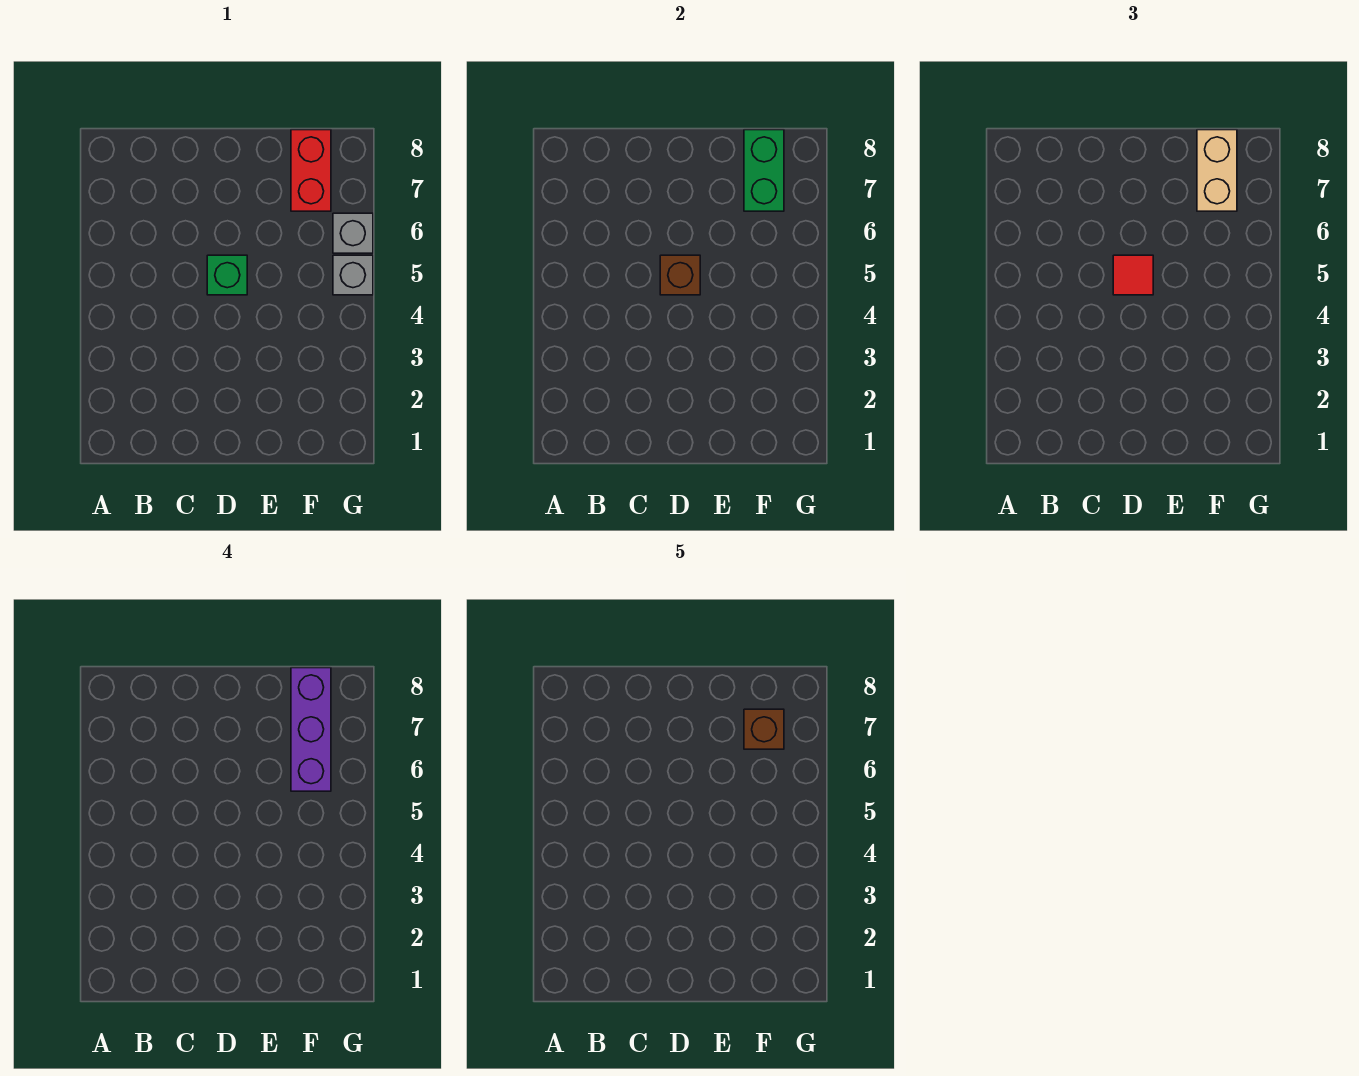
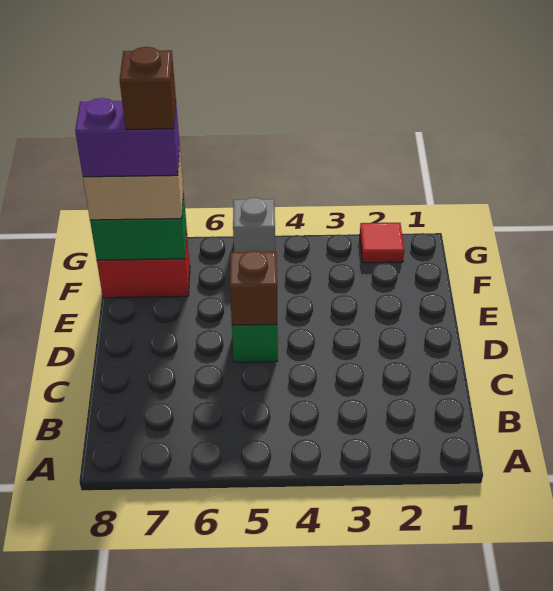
red 1x1 tile [1113,255,1153,295] -> red 1x1 tile moved to [360,223,404,263]
purple 1x3 brick [291,668,331,791] -> purple 1x2 brick [75,98,180,177]
grey 1x1 brick [333,213,373,253] -> none

